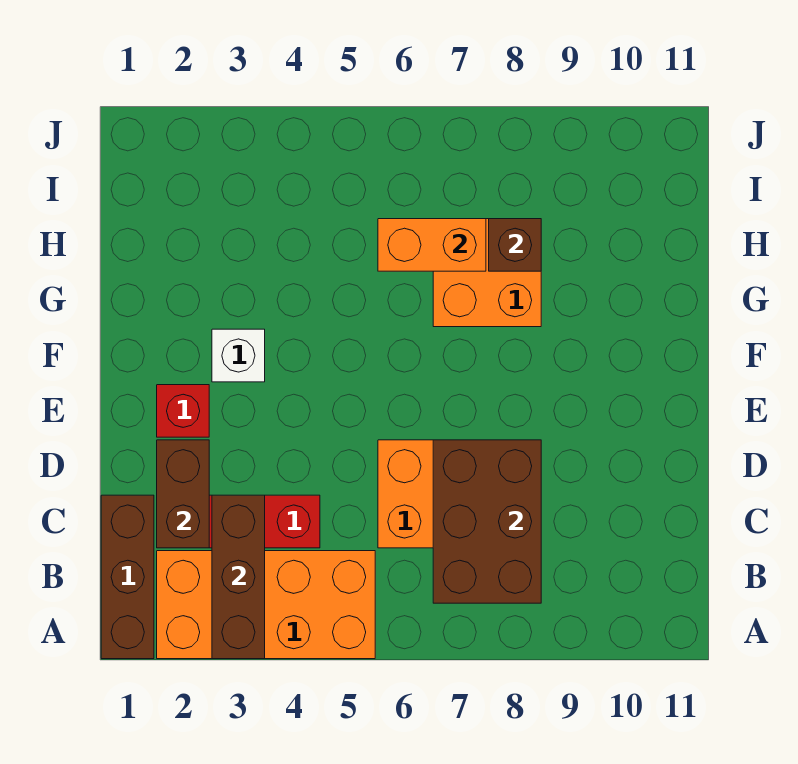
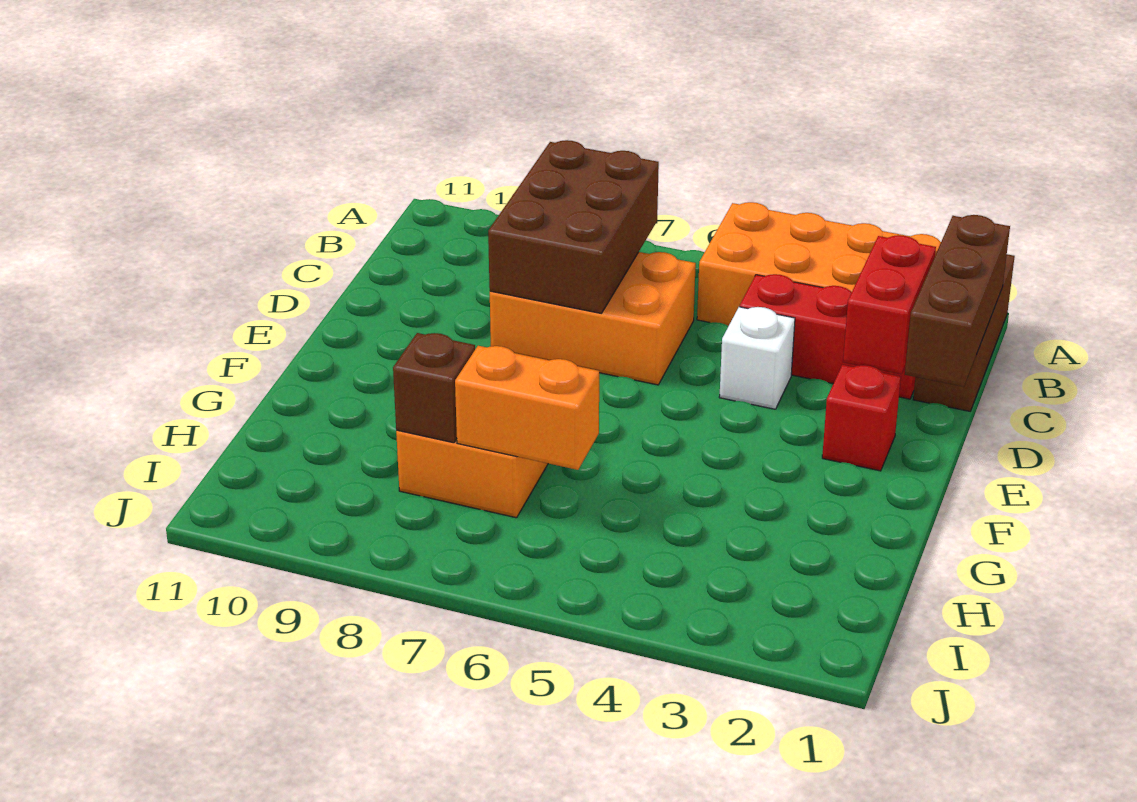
brown 1x3 brick [212,495,265,659] -> brown 1x3 brick moved to [905,215,1010,387]
brown 1x2 brick [157,440,209,548] -> red 1x2 brick [843,235,936,374]
white 1x1 brick [212,329,265,382] -> white 1x1 brick moved to [719,307,795,409]

